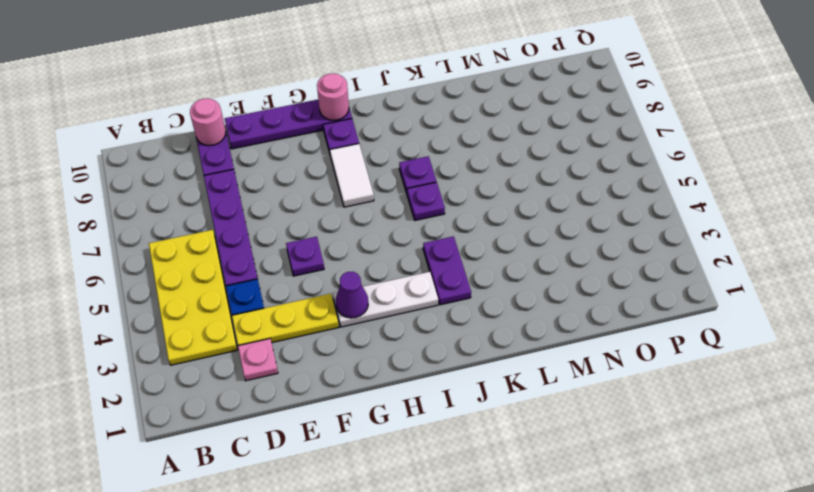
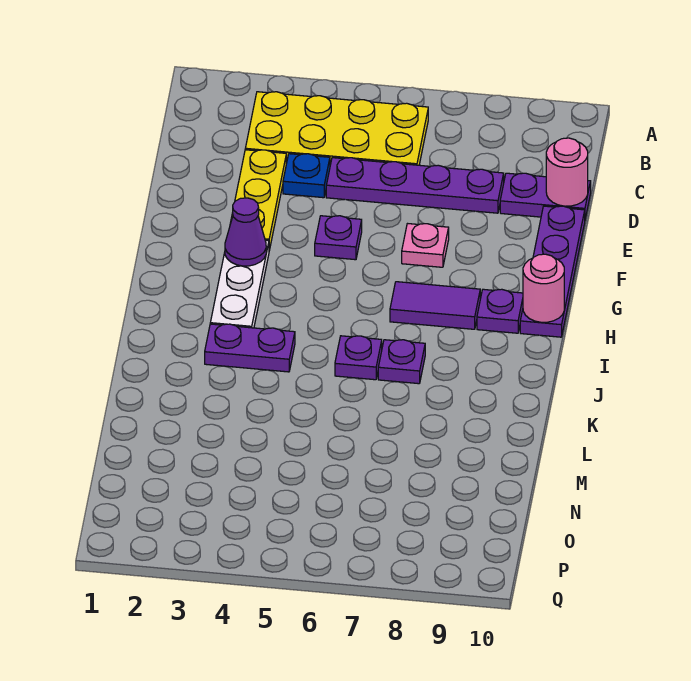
pink 1x1 plate [238,339,278,381] -> pink 1x1 plate moved to [402,224,449,267]
white 1x2 tile [330,144,374,207] -> purple 1x2 tile [390,282,480,329]

